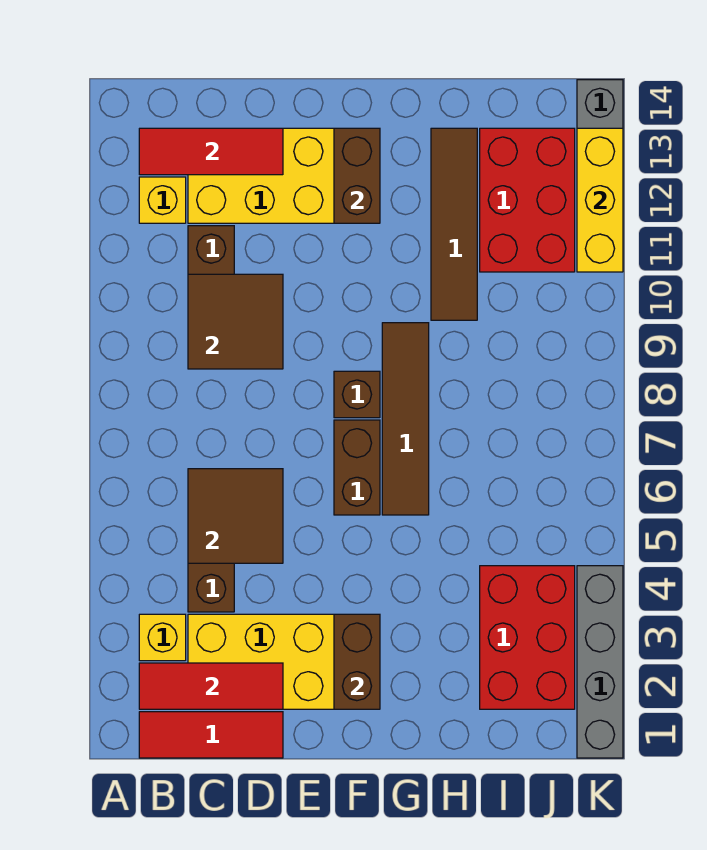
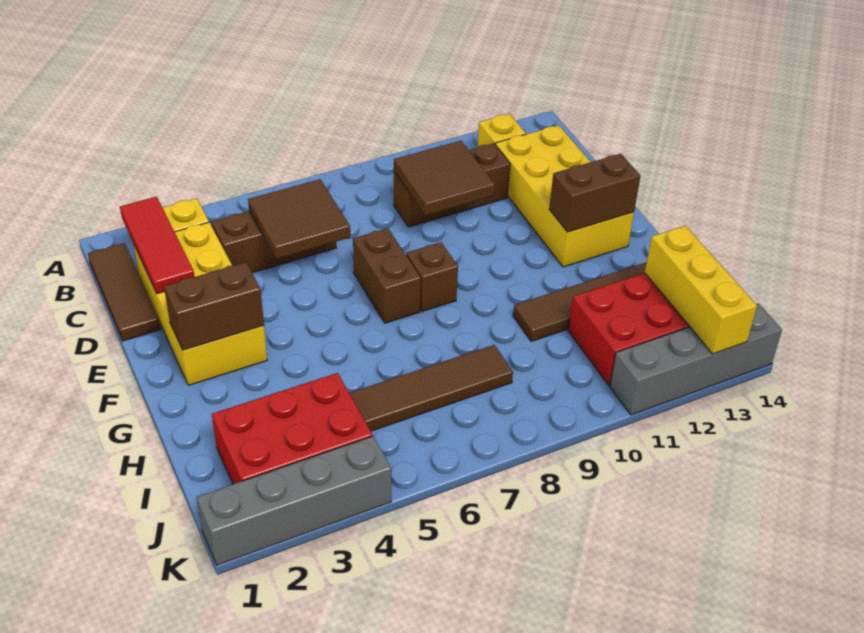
red 1x3 tile [139,712,283,758] -> brown 1x3 tile [88,243,161,341]
red 1x3 tile [139,128,283,175] -> none
brown 1x2 brick [334,420,380,515] -> brown 1x2 brick turned to [353,228,421,323]
brown 1x4 tile [382,323,429,515] -> brown 1x4 tile moved to [349,345,513,431]
yellow 1x3 brick [577,128,623,272] -> yellow 1x3 brick turned to [645,226,757,354]

